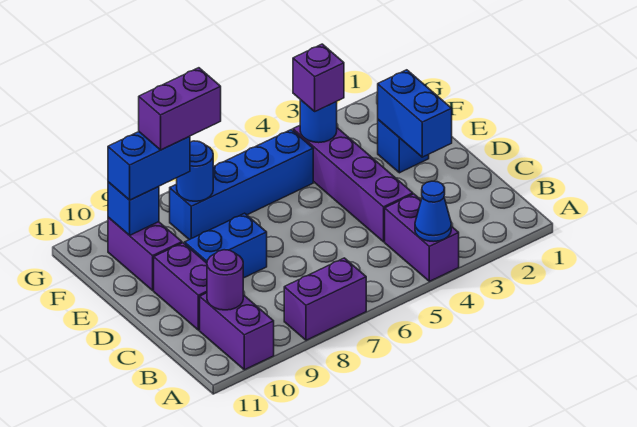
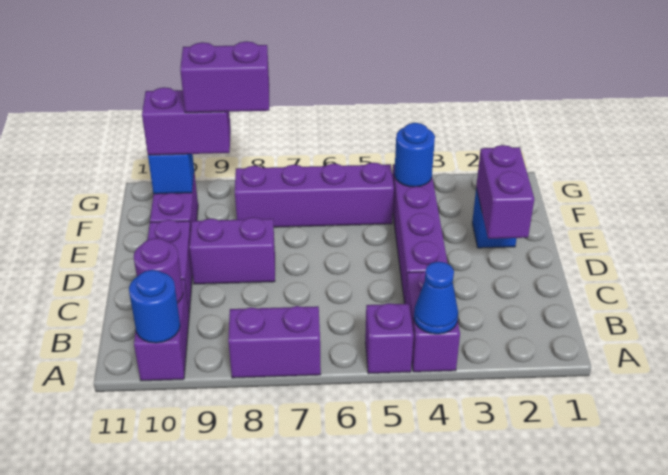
blue 1x2 brick [378,70,452,157] -> purple 1x2 brick [476,145,534,239]
blue 1x2 brick [185,213,267,278] -> purple 1x2 brick [189,217,275,284]
purple 1x1 brick [293,44,344,111] -> purple 1x1 brick moved to [365,303,414,374]
blue 1x4 brick [170,130,313,240] -> purple 1x4 brick [235,163,394,227]
blue 1x1 round brick [177,141,213,201] -> blue 1x1 round brick moved to [129,270,180,343]
blue 1x2 brick [108,132,190,200] -> purple 1x2 brick [142,87,231,155]

